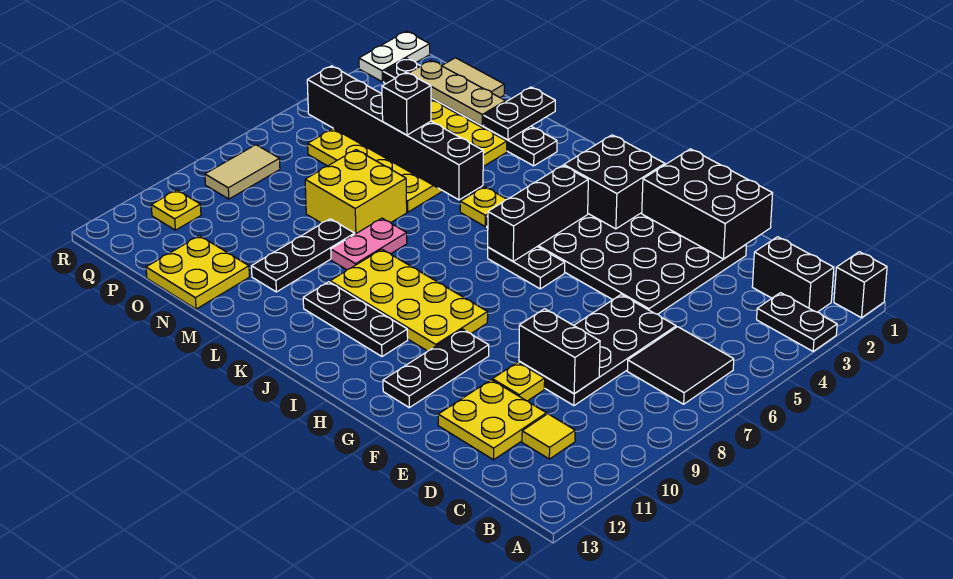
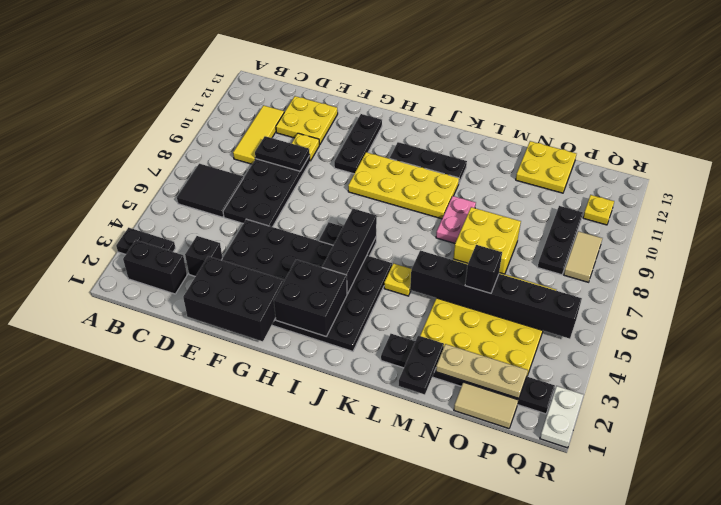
black 1x1 brick [834,252,887,318] -> black 1x1 brick moved to [185,236,222,277]
yellow 1x1 tile [522,414,575,459] -> yellow 1x3 tile [233,105,284,164]
black 1x2 brick [519,309,600,394] -> black 1x2 plate [255,136,310,171]
black 1x3 plate [252,219,355,292] -> black 1x3 plate moved to [538,206,583,275]

